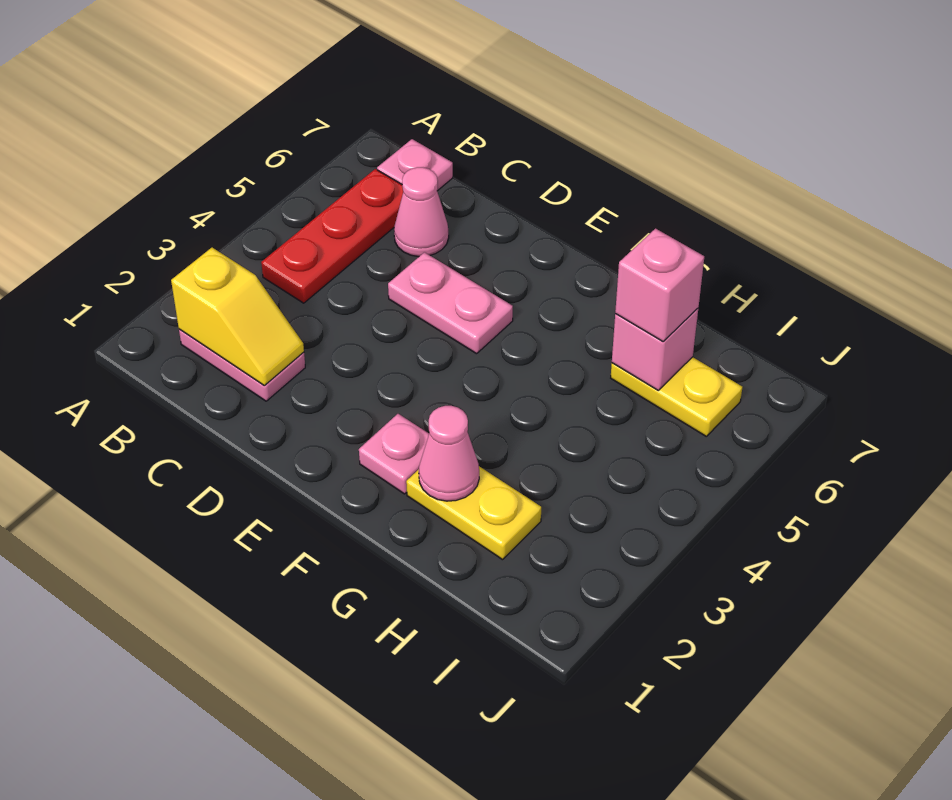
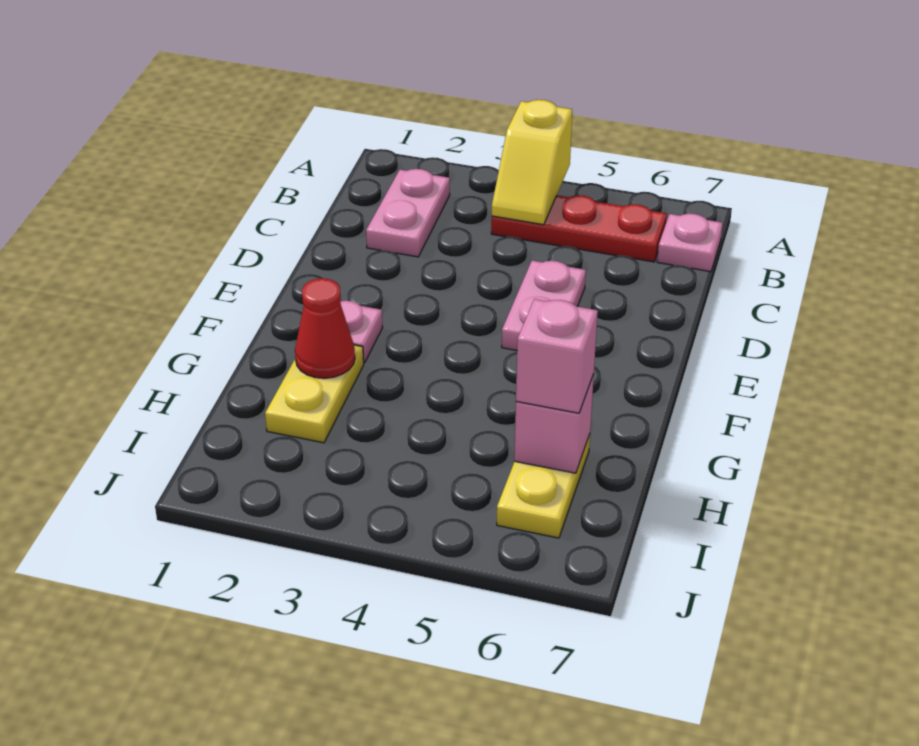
yellow 1x2 slope [171,248,304,385] -> yellow 1x2 slope moved to [492,100,572,225]
pink 1x1 cone [394,167,449,257] -> none
pink 1x1 cone [419,406,479,501] -> red 1x1 cone [295,278,355,378]

